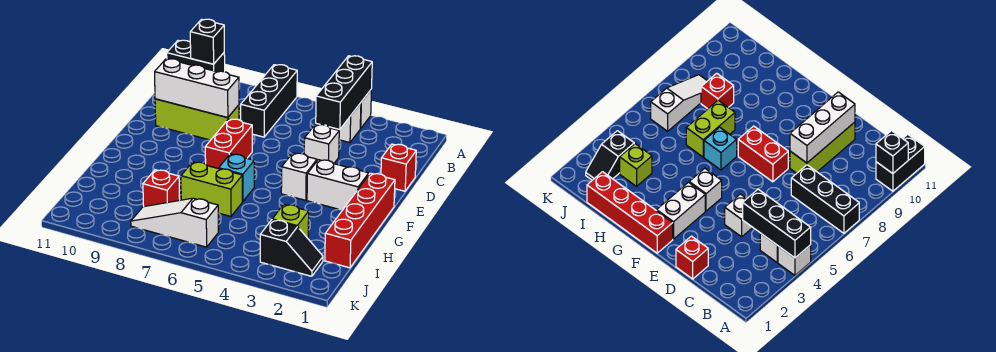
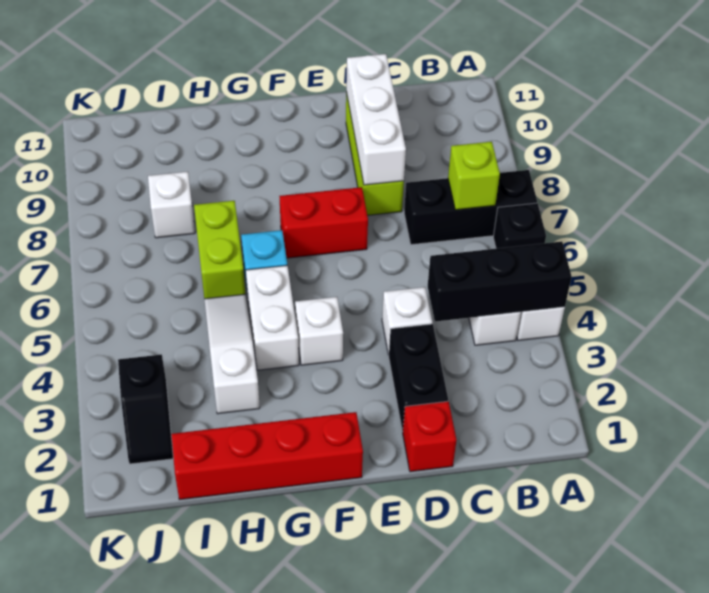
black 1x2 brick [167,40,225,72] -> black 1x2 brick moved to [389,324,448,431]
black 1x1 brick [190,19,224,64] -> black 1x1 brick moved to [493,203,546,249]
white 1x2 brick [307,160,369,210] -> white 1x2 brick moved to [246,265,299,370]
lime 1x1 brick [272,204,309,238] -> lime 1x1 brick moved to [448,142,500,210]
red 1x1 brick [143,170,180,207] -> white 1x1 brick [148,172,195,238]
white 1x3 slope [131,198,218,247] -> white 1x3 slope moved to [204,294,260,414]

